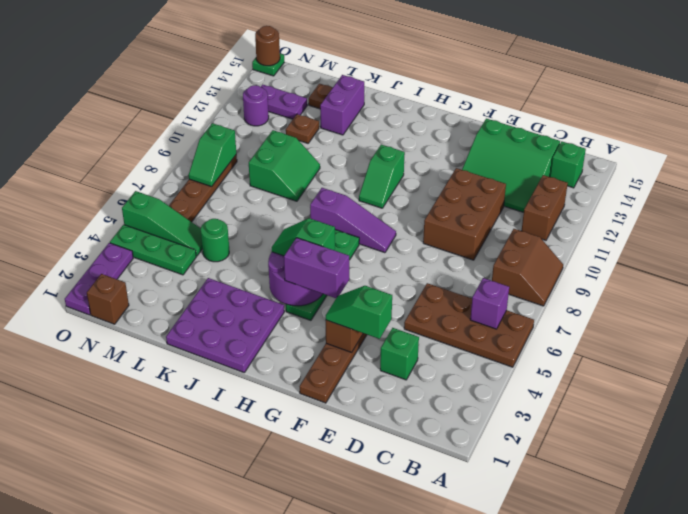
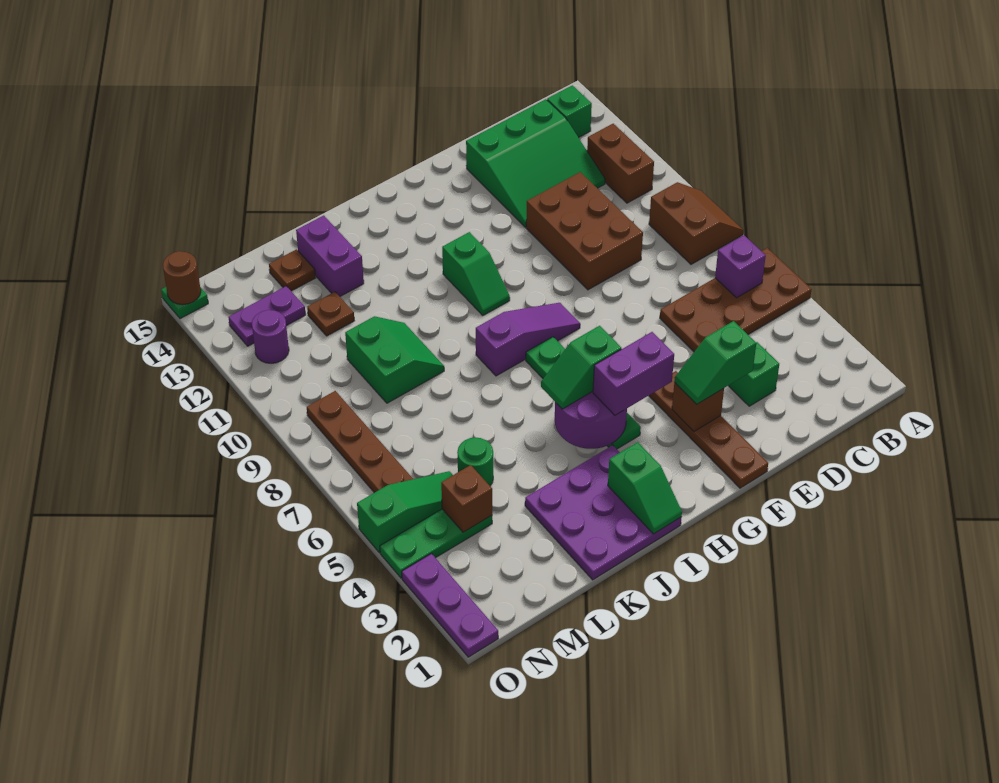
brown 1x1 brick [87,274,129,324] -> brown 1x1 brick moved to [441,465,492,532]
green 1x2 slope [189,123,236,187] -> green 1x2 slope moved to [608,442,682,534]

